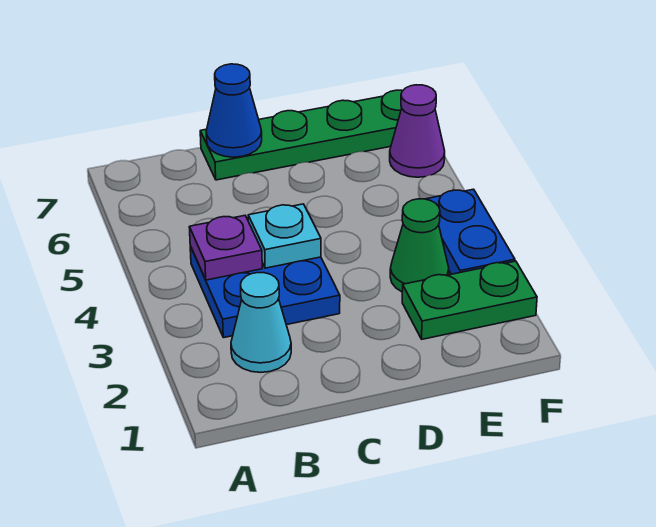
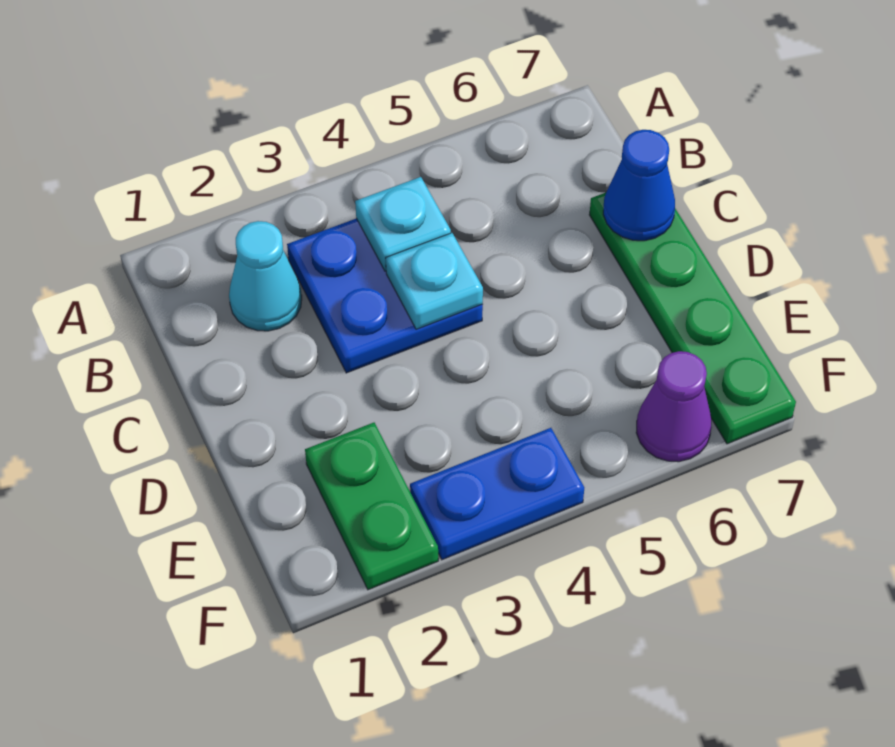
purple 1x1 plate [189,216,262,280] -> cyan 1x1 plate [355,177,451,271]
green 1x1 cone [390,199,449,292] -> none

